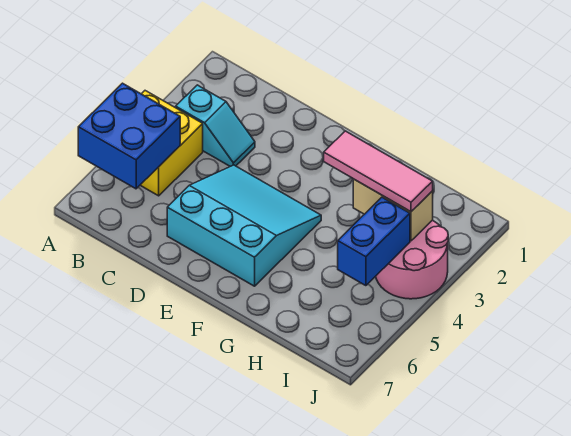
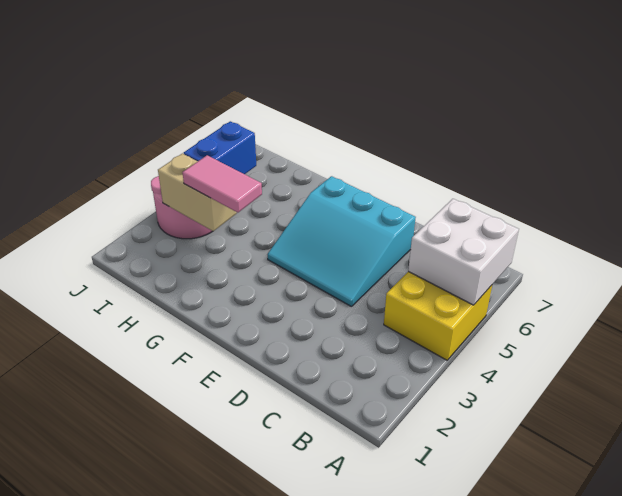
blue 2x2 brick [78,83,180,189] -> white 2x2 brick [408,199,519,305]
cyan 1x2 slope [176,85,255,166] -> none
pink 1x3 tile [324,131,433,212] -> pink 1x2 tile [182,155,262,213]

